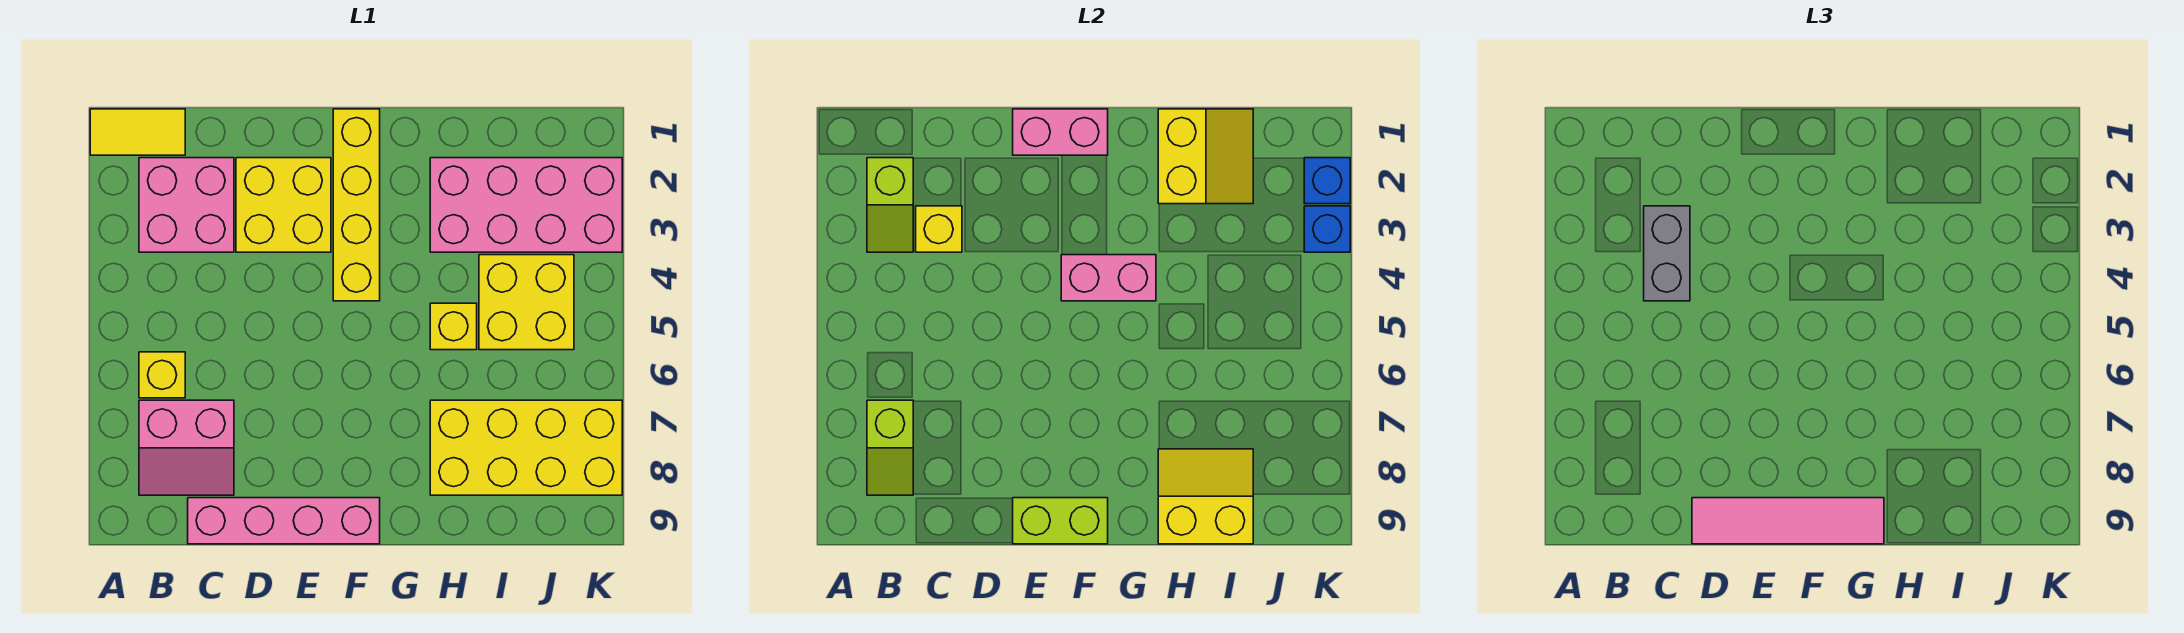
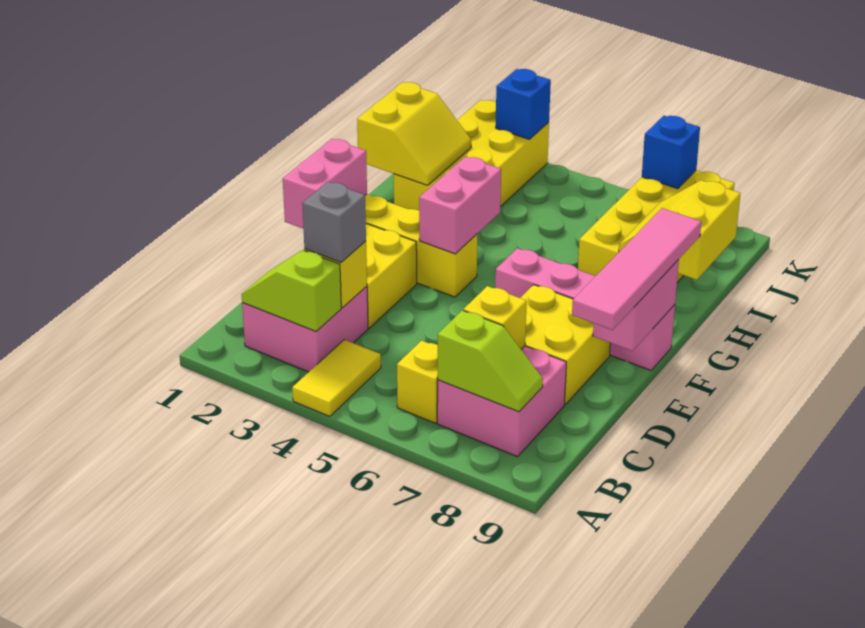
yellow 1x2 tile [90,109,185,155] -> yellow 1x2 tile moved to [292,340,381,416]
lime 1x2 slope [867,158,913,252] -> lime 1x2 slope turned to [241,250,341,331]
pink 2x2 slope [139,400,234,495] -> pink 2x2 brick [437,346,566,457]
grey 1x2 brick [1644,206,1690,301] -> grey 1x1 brick [302,182,366,262]
pink 1x4 brick [188,498,380,544] -> pink 1x4 brick turned to [495,248,675,370]
lime 1x2 brick [1013,498,1108,544] -> pink 1x2 brick [593,259,679,351]
yellow 2x2 slope [1158,109,1253,204] -> yellow 2x2 slope turned to [357,82,471,185]
pink 2x4 brick [430,158,622,252] -> yellow 2x4 brick [394,100,549,210]
yellow 1x1 brick [430,303,477,350] -> yellow 1x1 brick moved to [463,286,527,349]
yellow 2x2 brick [479,255,574,350] -> yellow 2x2 brick moved to [521,285,610,405]
blue 1x1 brick [1304,158,1350,204] -> blue 1x1 brick moved to [642,116,700,189]

